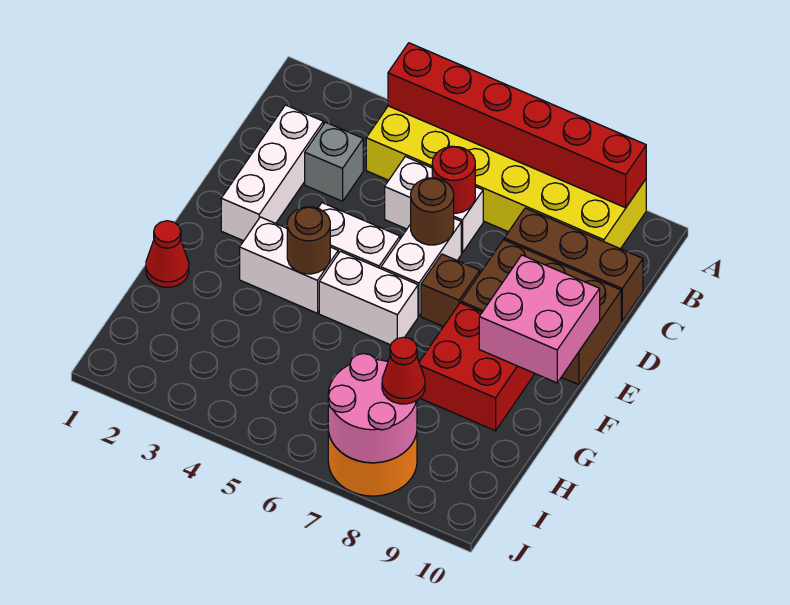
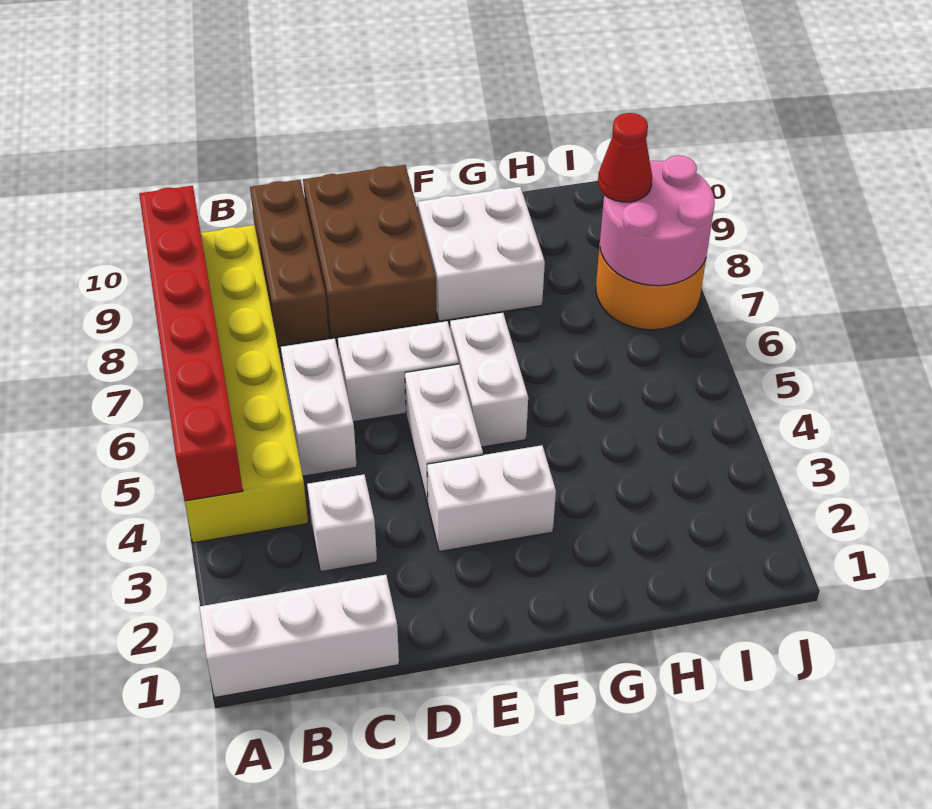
white 1x3 brick [221,105,323,241] -> white 1x3 brick moved to [199,575,399,697]
grey 1x1 brick [305,122,363,201] -> white 1x1 brick [307,475,377,572]
red 1x1 round brick [432,146,475,213] -> none
brown 1x1 round brick [411,178,454,245] -> none
brown 1x1 brick [421,254,480,327] -> none
pink 2x2 brick [479,255,600,383] -> none
white 1x2 brick [240,217,338,313] -> white 1x2 brick turned to [427,445,556,552]
brown 1x1 round brick [287,207,330,274] -> none
red 2x2 brick [419,303,535,431] -> white 2x2 brick [418,187,545,321]
red 1x1 cone [146,221,189,287] -> none

